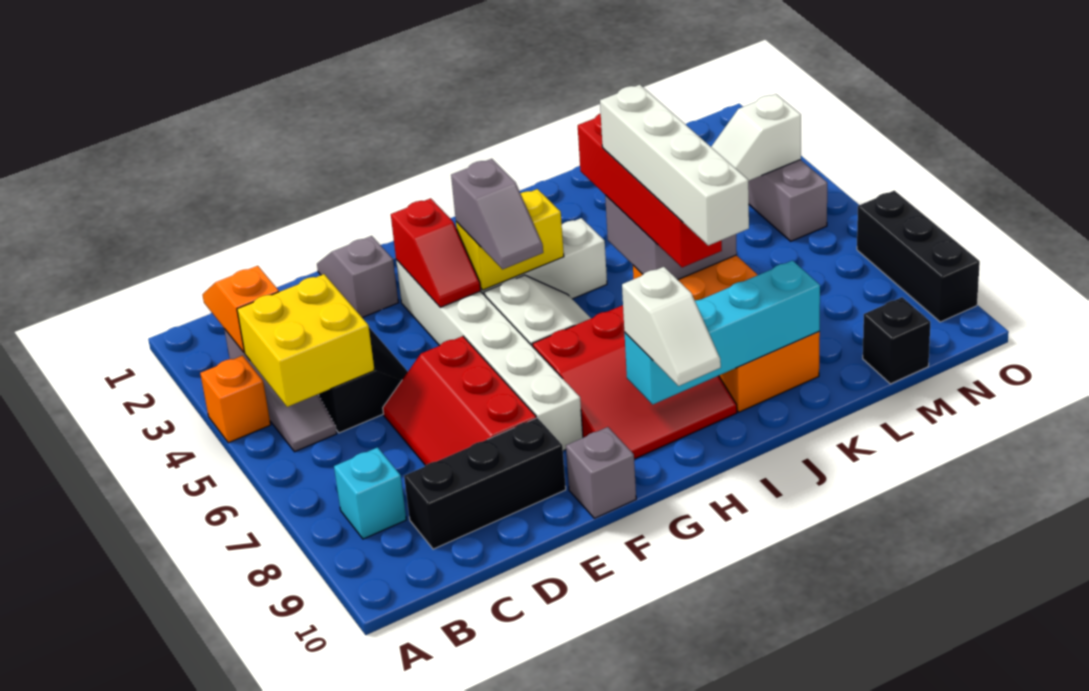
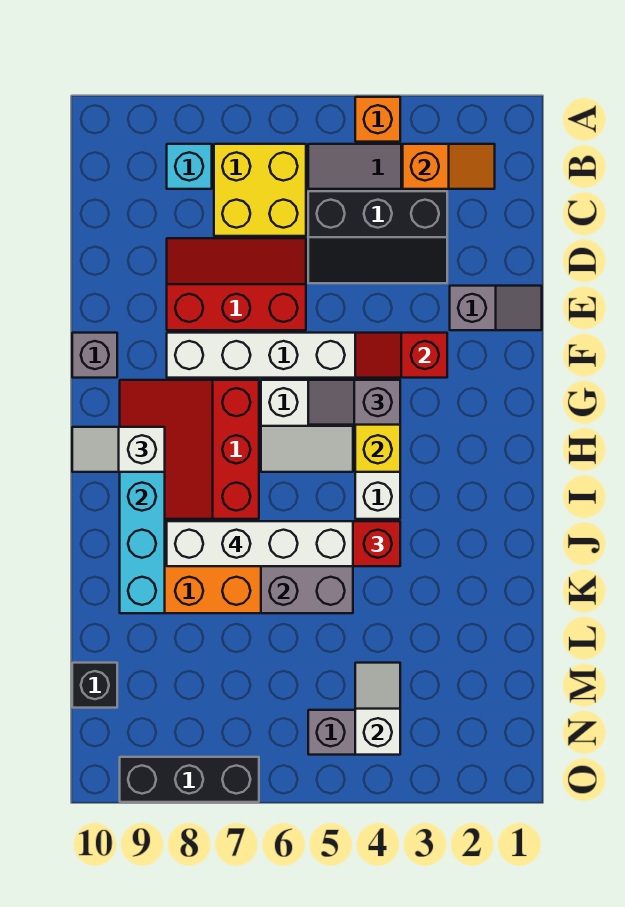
yellow 2x2 brick [237,274,374,407] -> yellow 2x2 brick moved to [214,144,306,236]
black 1x3 brick [404,418,566,549] -> none

